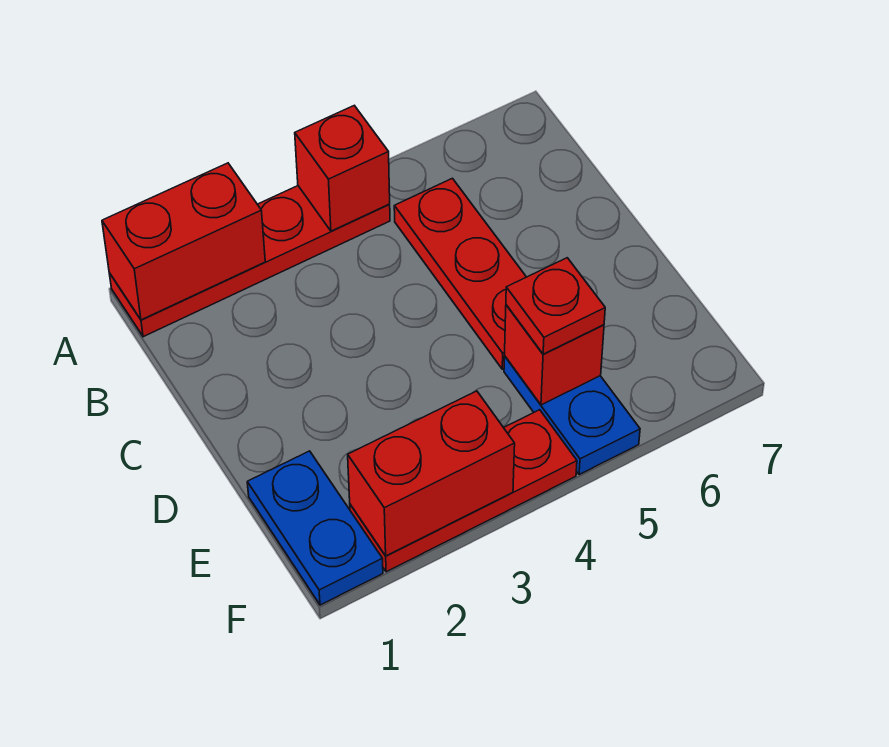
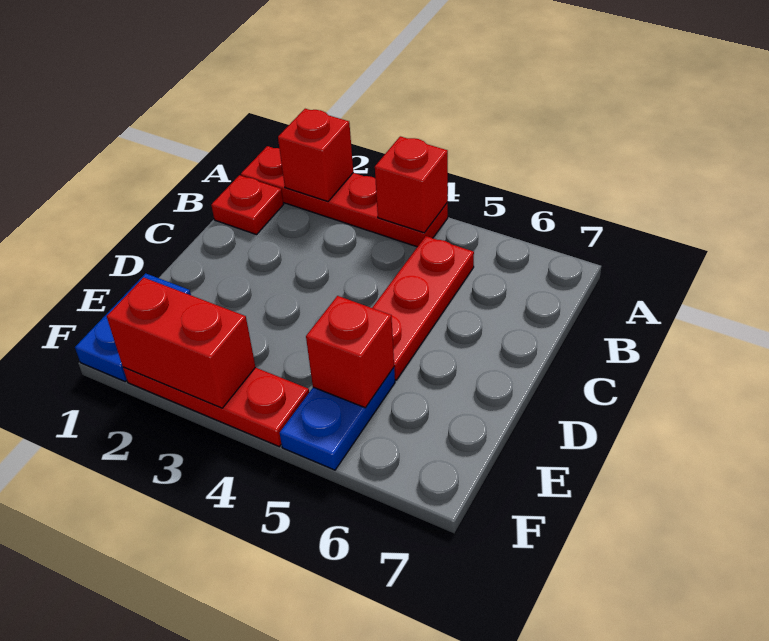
red 1x2 brick [102,163,265,320] -> red 1x1 brick [278,109,353,201]
red 1x1 plate [506,258,605,354] -> red 1x1 plate moved to [211,175,284,235]

